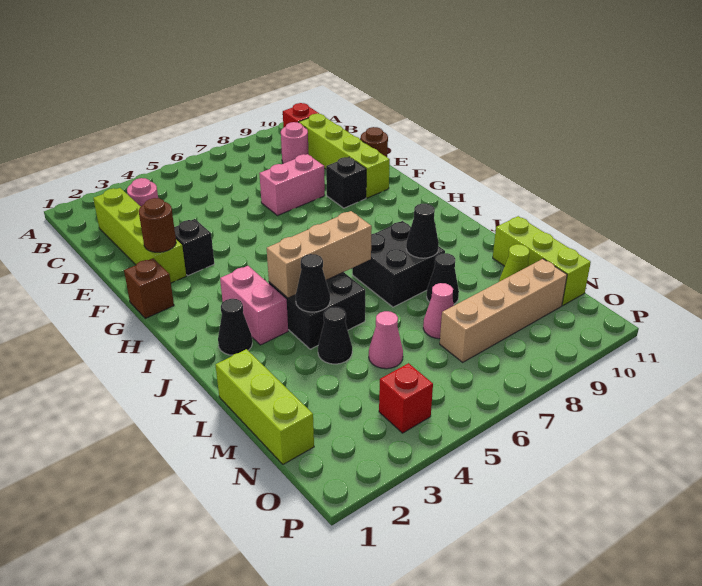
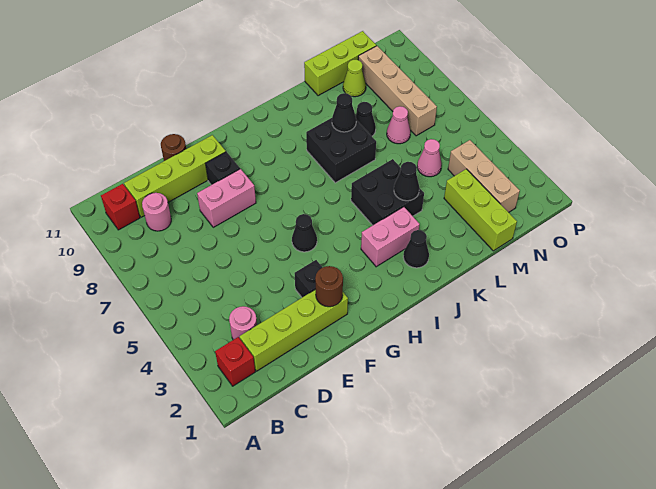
pink 1x2 brick [259,154,325,216] -> pink 1x2 brick turned to [197,169,256,227]
brown 1x1 brick [124,258,174,318] -> none
tan 1x3 brick [267,211,372,298] -> tan 1x3 brick moved to [448,140,520,212]
lime 1x3 brick [216,349,314,464] -> lime 1x3 brick turned to [444,169,517,251]
black 1x1 cone [318,307,352,364] -> black 1x1 cone moved to [292,214,317,252]
red 1x1 brick [379,363,433,433] -> red 1x1 brick moved to [215,337,255,386]

